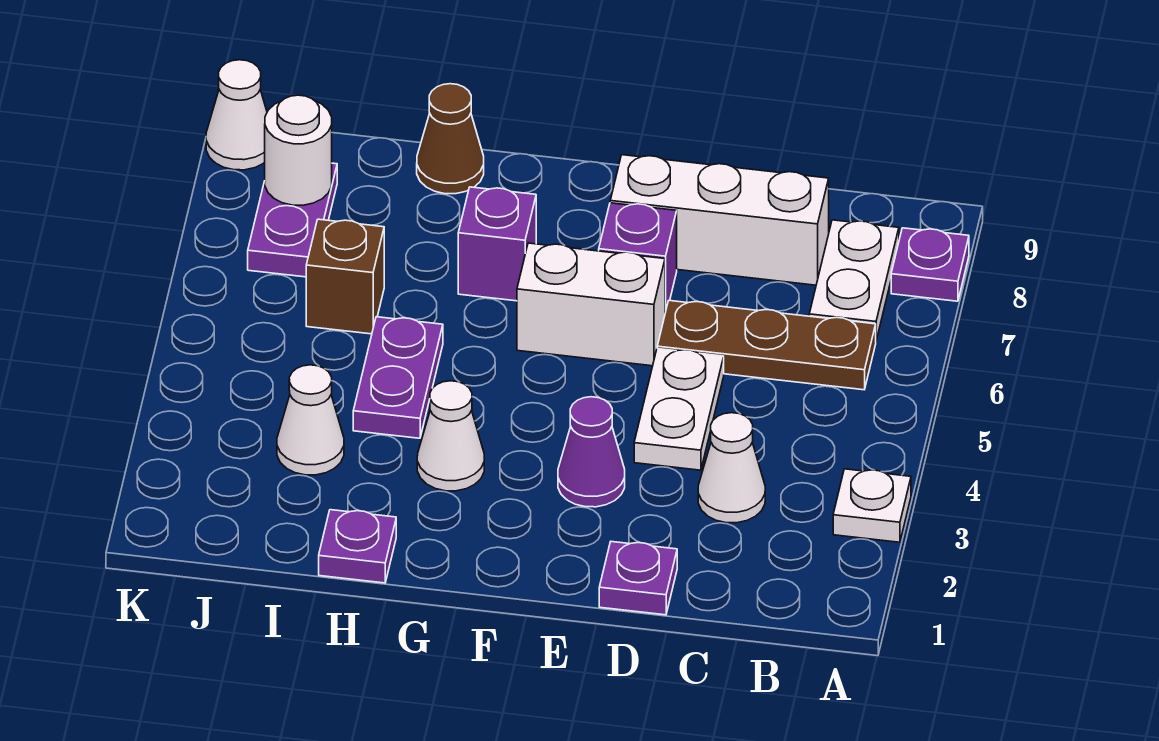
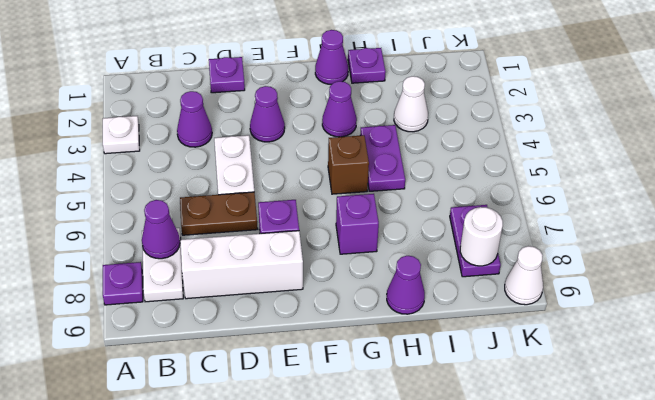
brown 1x3 plate [657,301,876,390] -> brown 1x2 plate [180,192,258,235]
none -> purple 1x1 cone [142,200,180,259]
white 1x1 cone [698,413,765,523] -> purple 1x1 cone [177,91,212,147]
white 1x2 brick [517,243,665,366] -> none
none -> purple 1x1 cone [315,30,348,84]
white 1x1 cone [417,381,484,491] -> purple 1x1 cone [322,81,357,137]
brown 1x1 cone [417,84,484,194] -> purple 1x1 cone [387,256,425,314]
brown 1x1 brick [306,219,384,334] -> brown 1x1 brick moved to [328,135,369,194]

